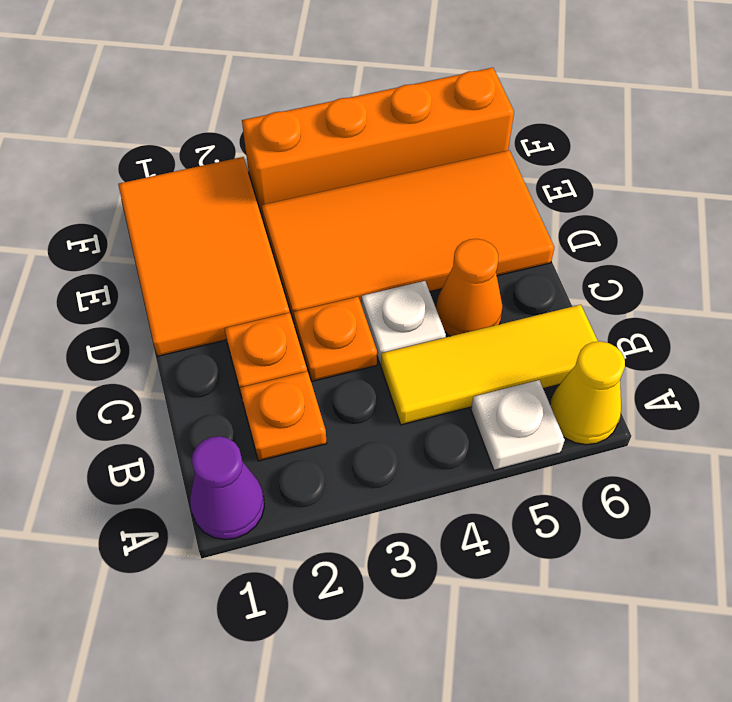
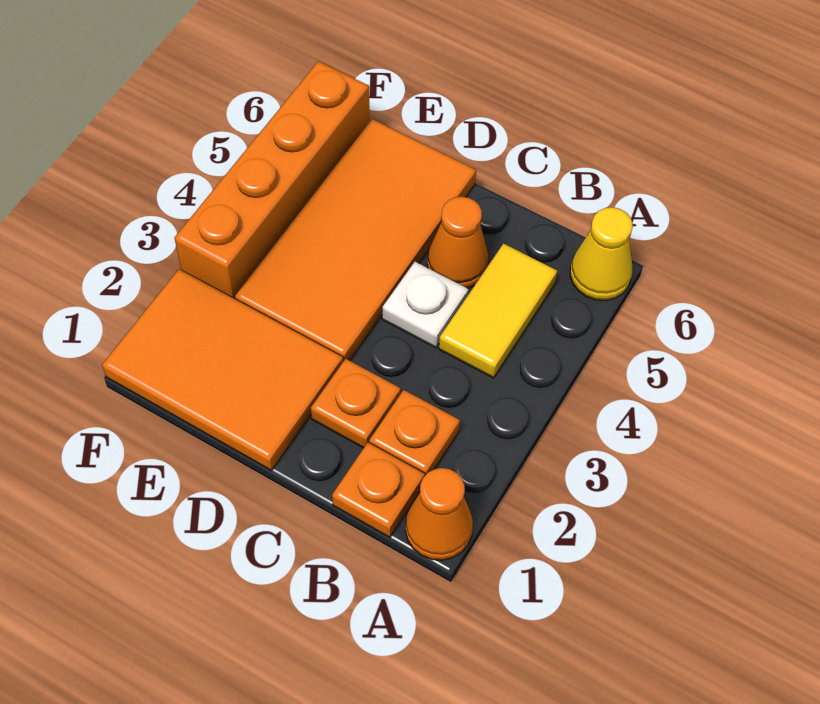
purple 1x1 cone [190,436,264,540] -> orange 1x1 cone [405,468,473,560]
white 1x1 plate [471,380,565,470] -> none
yellow 1x3 tile [381,305,598,425] -> yellow 1x2 tile [439,244,557,378]
orange 1x1 plate [294,297,377,381] -> orange 1x1 plate moved to [332,443,425,538]

